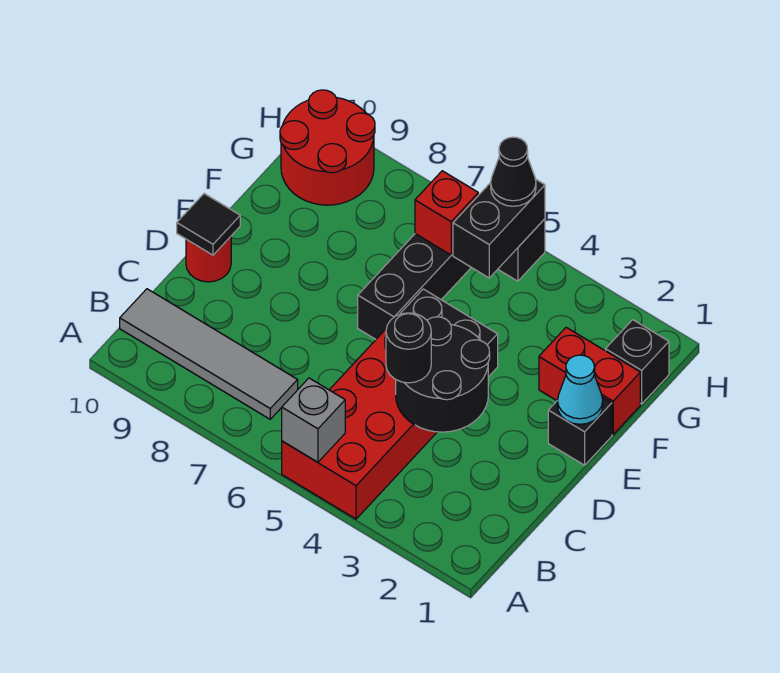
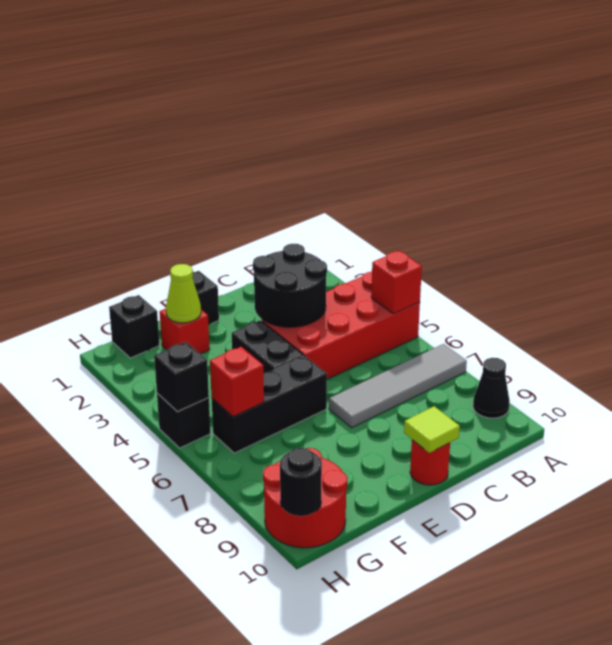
grey 1x1 brick [282,378,345,462] -> red 1x1 brick [371,251,422,314]
grey 1x4 tile [120,289,298,419] -> grey 1x4 tile turned to [329,344,467,428]
black 1x1 round brick [386,313,431,383] -> black 1x1 round brick moved to [280,448,322,516]
black 1x1 tile [177,194,240,255] -> lime 1x1 tile [404,406,460,453]
cyan 1x1 cone [557,355,603,424] -> none
red 1x2 brick [539,327,640,434] -> red 1x1 brick [160,309,210,354]
none -> lime 1x1 cone [166,264,201,323]
black 1x2 brick [453,179,545,278] -> black 1x1 brick [154,342,209,412]
black 1x1 cone [491,137,536,206] -> black 1x1 cone moved to [473,358,510,418]

